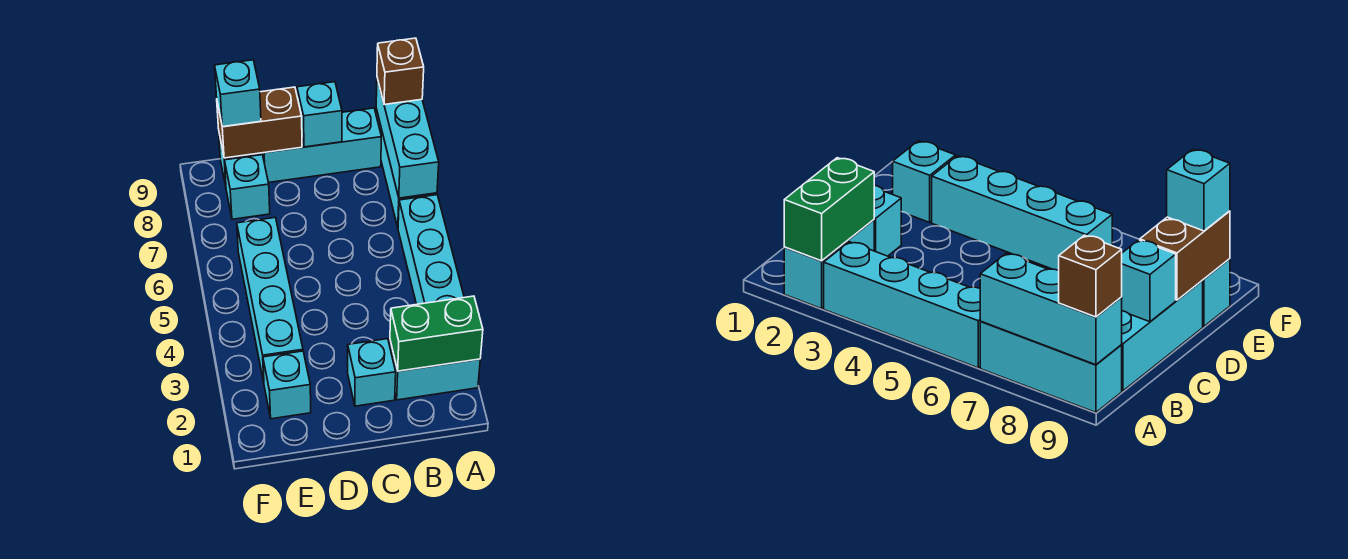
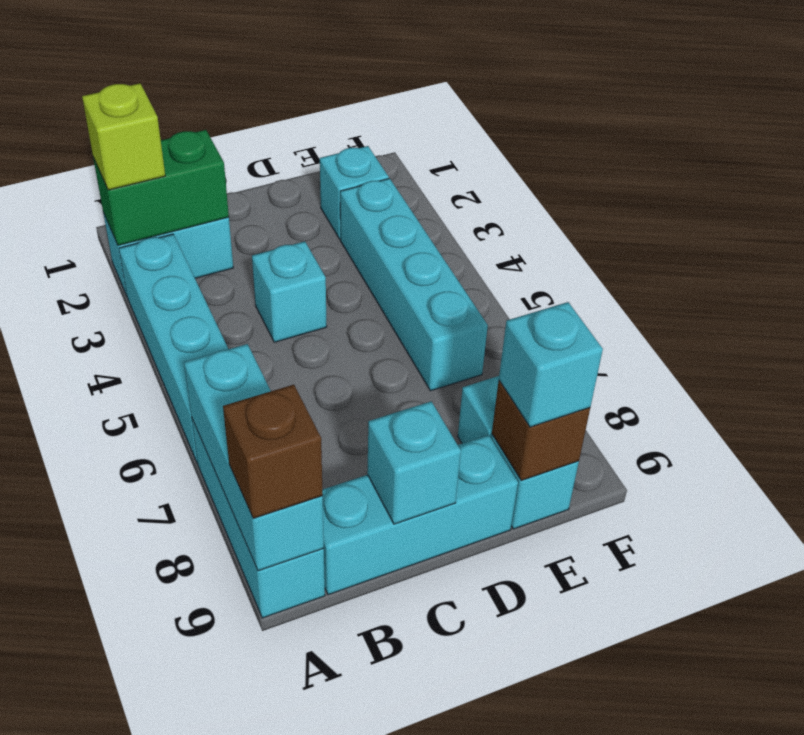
none -> lime 1x1 brick [82,83,165,190]
cyan 1x1 brick [348,339,396,406] -> cyan 1x1 brick moved to [252,241,327,342]
brown 1x2 brick [217,87,302,158] -> brown 1x1 brick [492,381,590,480]

